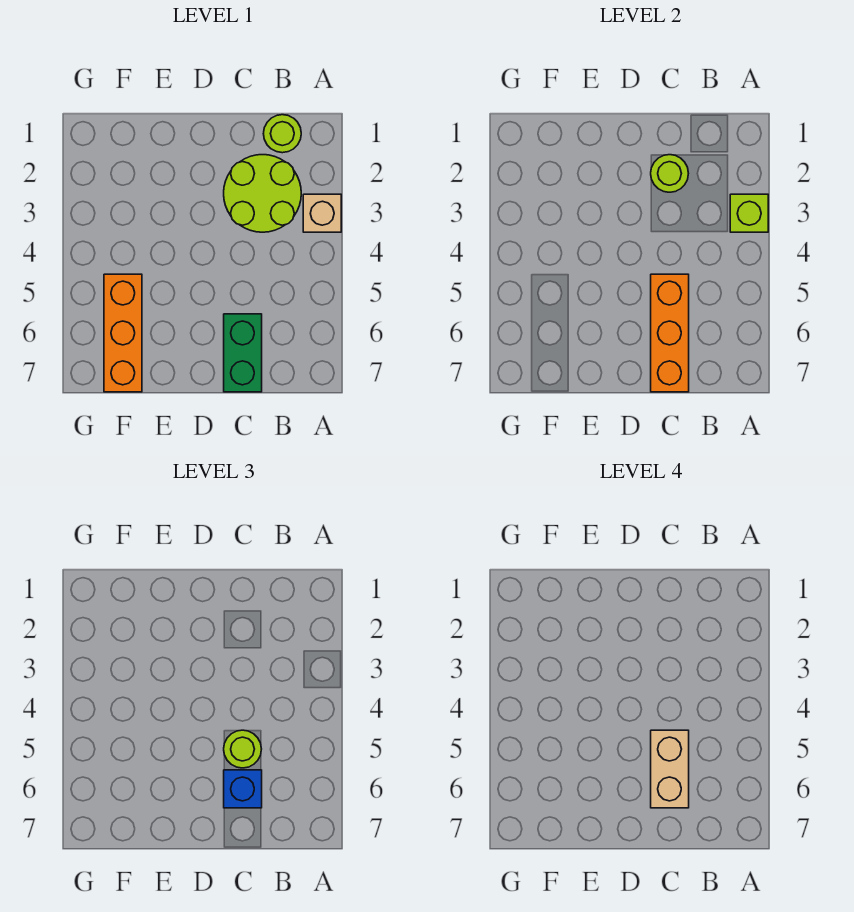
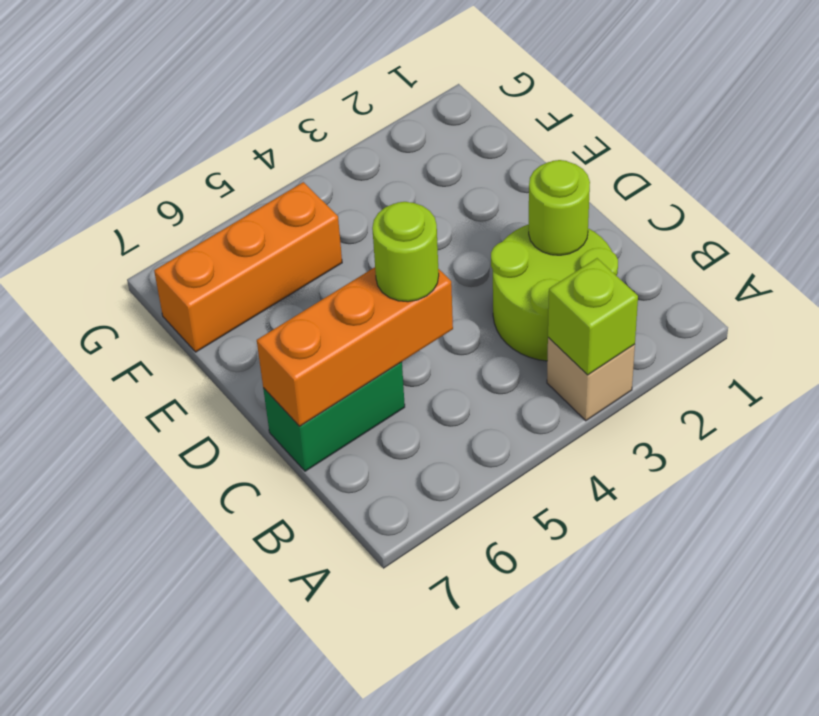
lime 1x1 round brick [263,115,301,153] -> none
tan 1x2 brick [651,730,689,808] -> none
blue 1x1 brick [224,770,262,808] -> none

